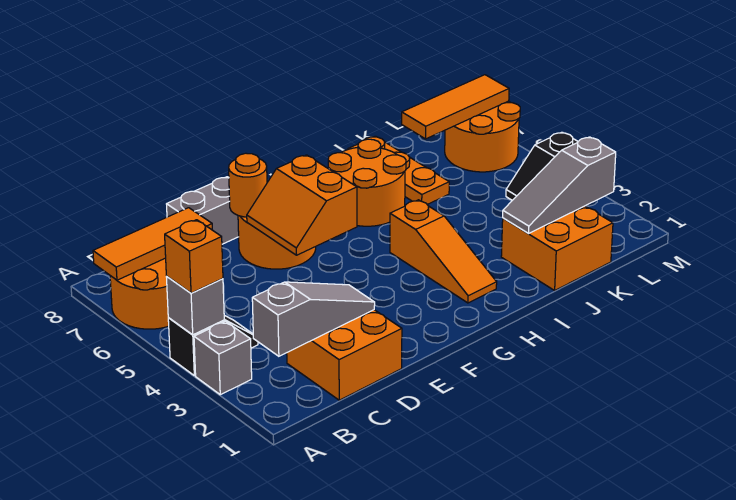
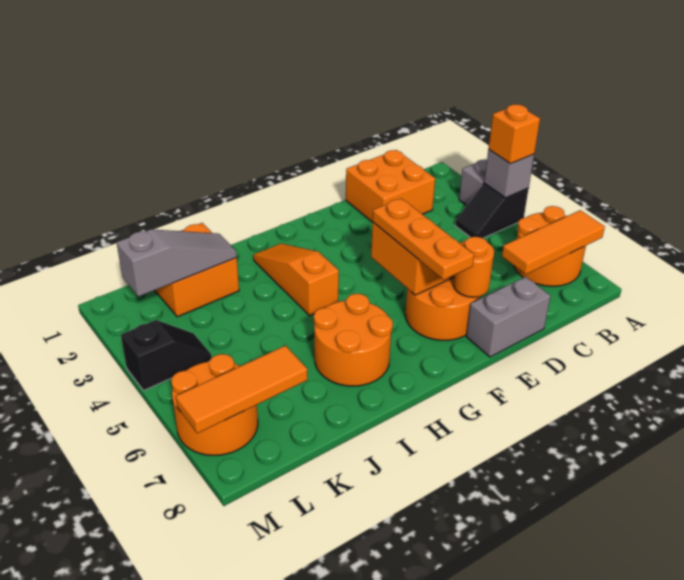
grey 1x3 slope [252,282,375,356] -> none
orange 1x3 plate [348,136,449,204] -> orange 1x3 plate moved to [373,198,474,280]

